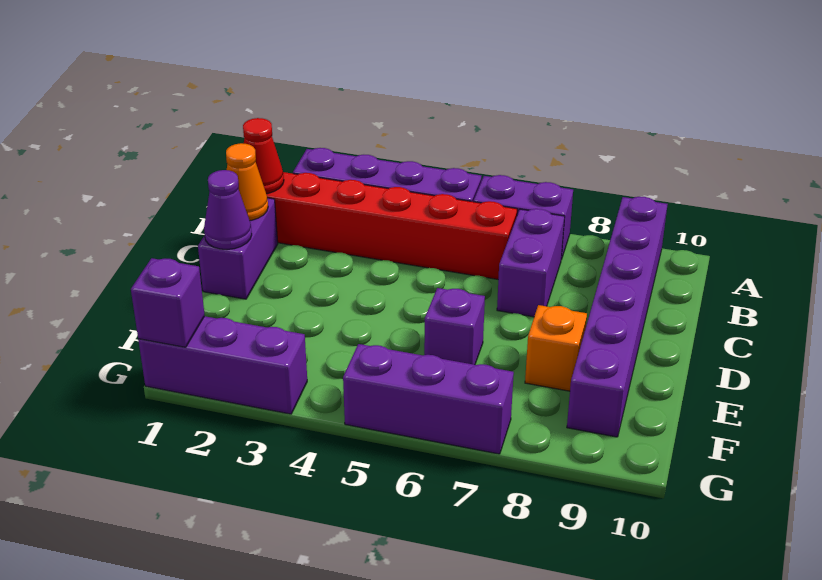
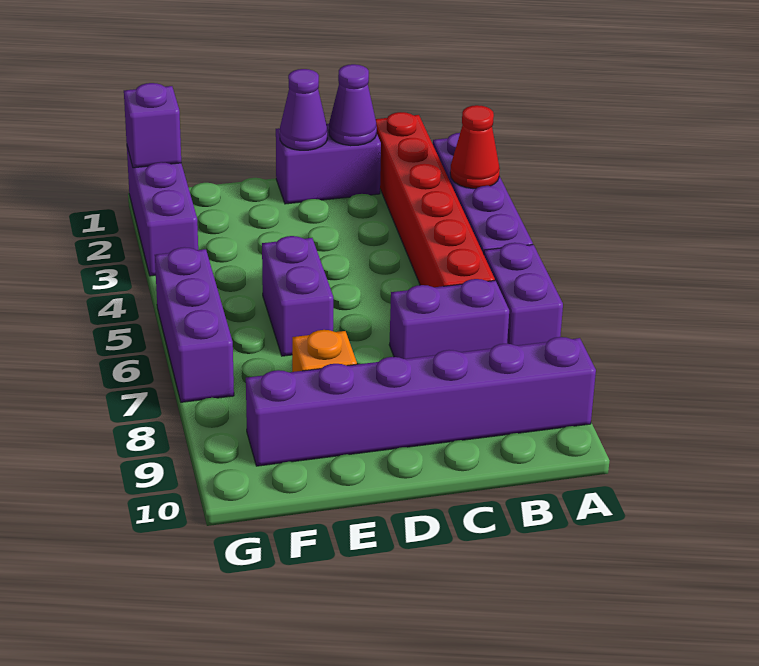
red 1x1 cone [243,118,284,194] -> red 1x1 cone moved to [450,105,500,189]
orange 1x1 cone [226,143,268,220] -> purple 1x1 cone [329,64,377,146]
purple 1x1 brick [424,288,485,365] -> purple 1x2 brick [262,236,333,356]

